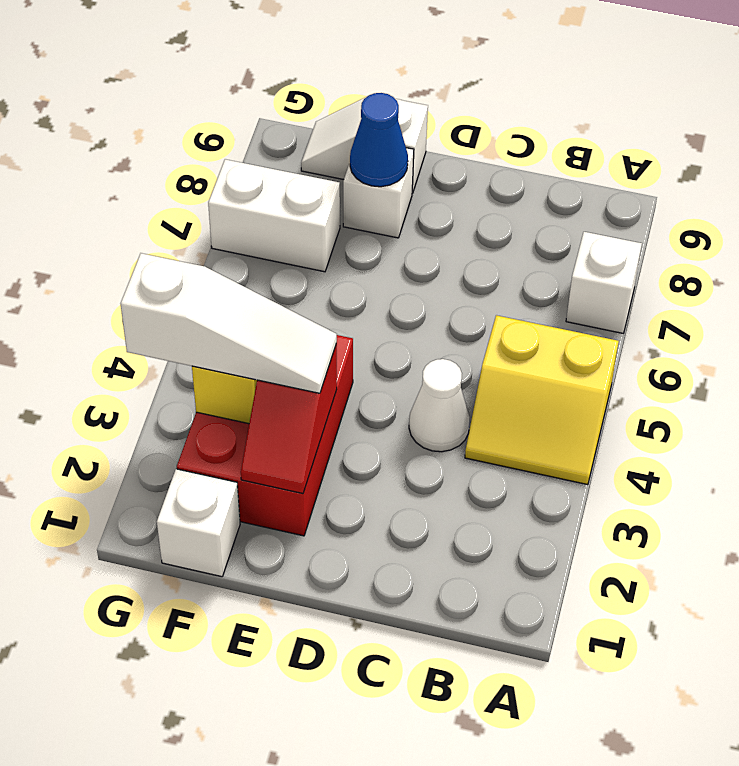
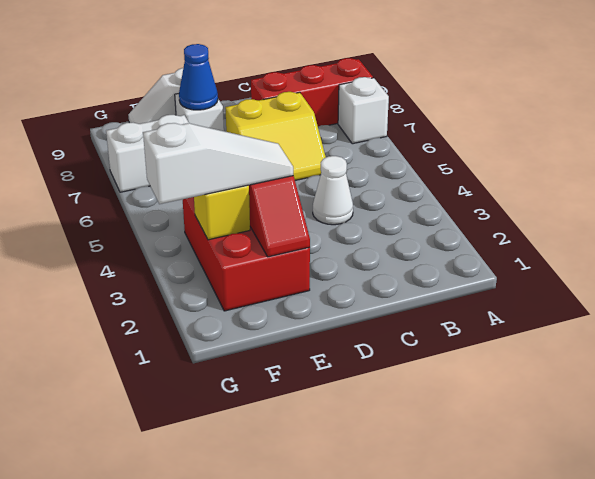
yellow 2x2 slope [465,315,619,485] -> yellow 2x2 slope moved to [225,92,326,180]
none -> red 1x3 brick [251,58,373,127]
white 1x1 brick [157,469,240,577] -> none

